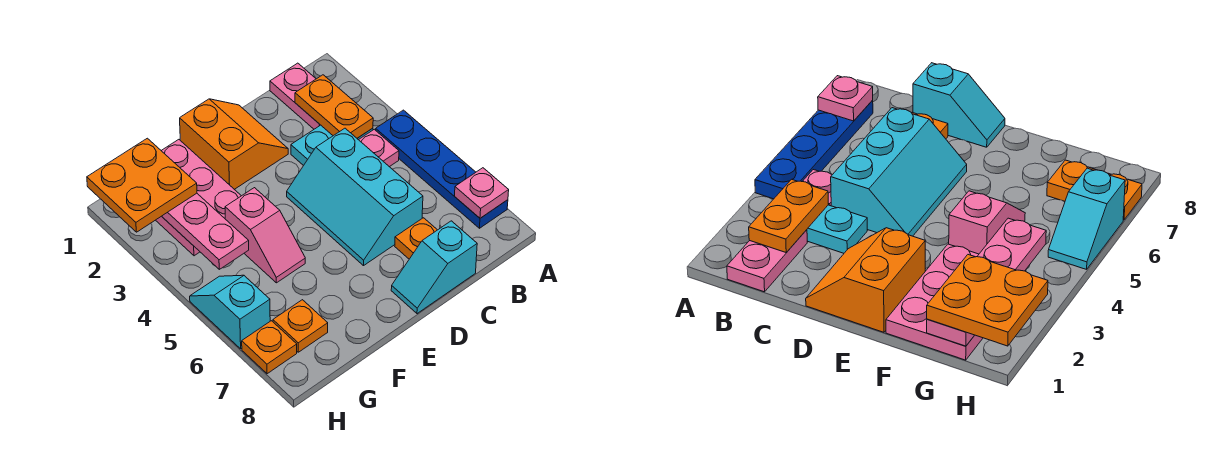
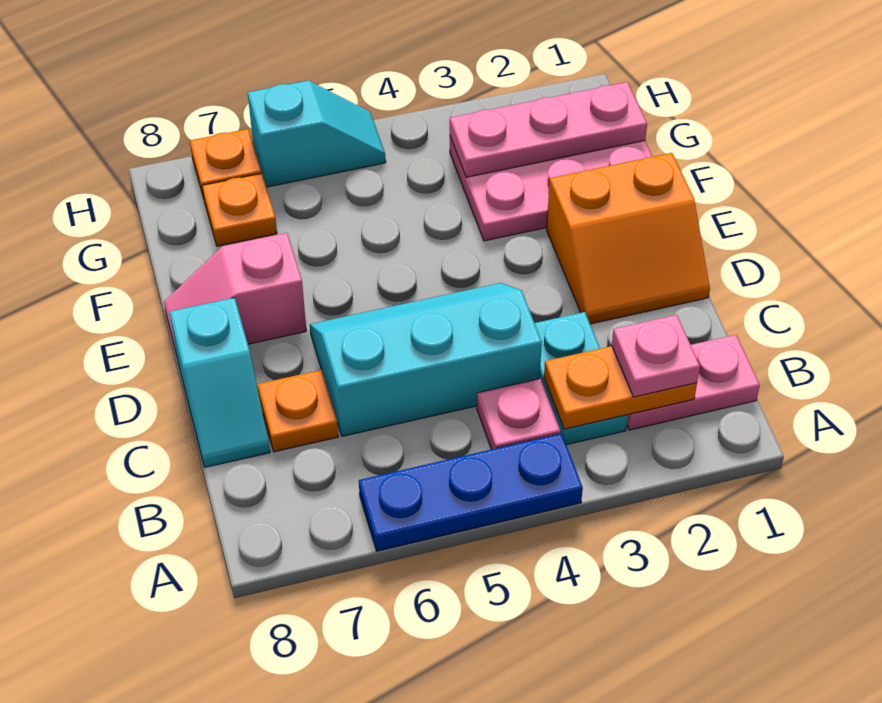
blue 1x4 plate [376,110,508,228] -> blue 1x3 plate [359,433,583,551]
pink 1x1 plate [455,168,509,218] -> pink 1x1 plate moved to [612,315,700,397]
cyan 1x2 slope [391,221,477,314] -> cyan 1x2 slope turned to [170,298,270,467]
pink 1x2 slope [225,188,305,283] -> pink 1x2 slope moved to [164,233,306,359]
pink 1x4 plate [162,193,249,269] -> pink 1x3 plate [450,82,647,177]
orange 2x2 plate [87,138,197,232] -> none

